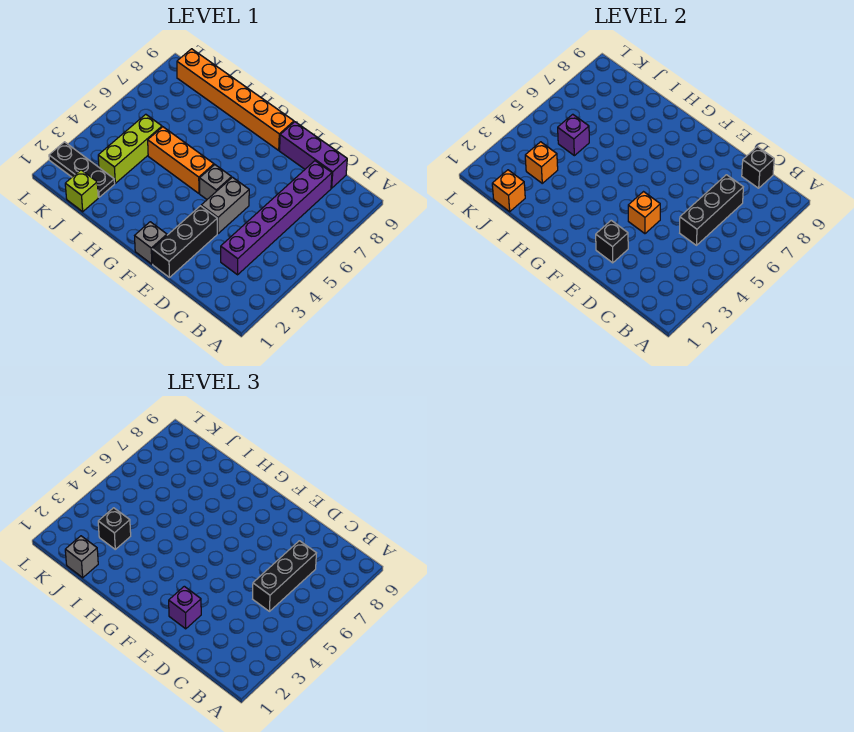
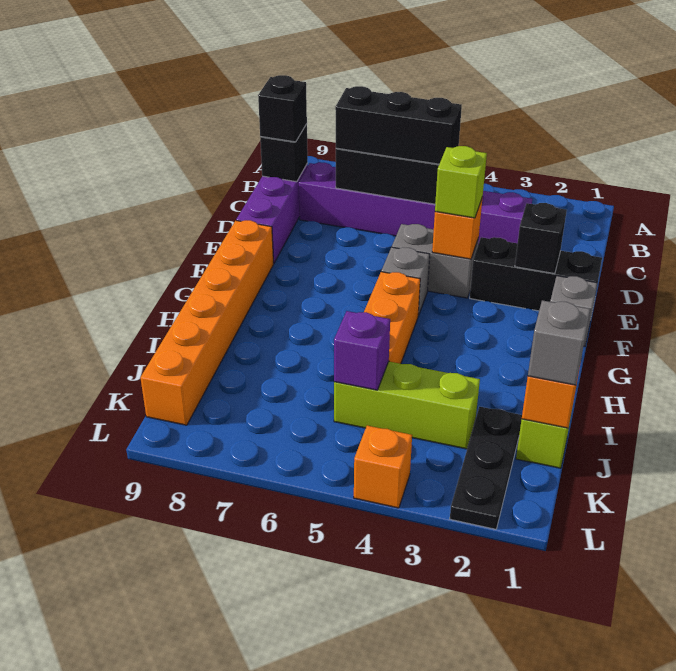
purple 1x1 brick [169,586,201,629] -> none
none -> lime 1x1 brick [435,146,487,218]
orange 1x1 brick [525,142,558,183] -> orange 1x1 brick moved to [354,426,412,508]
black 1x1 brick [98,508,131,549] -> black 1x1 brick moved to [258,75,307,142]

